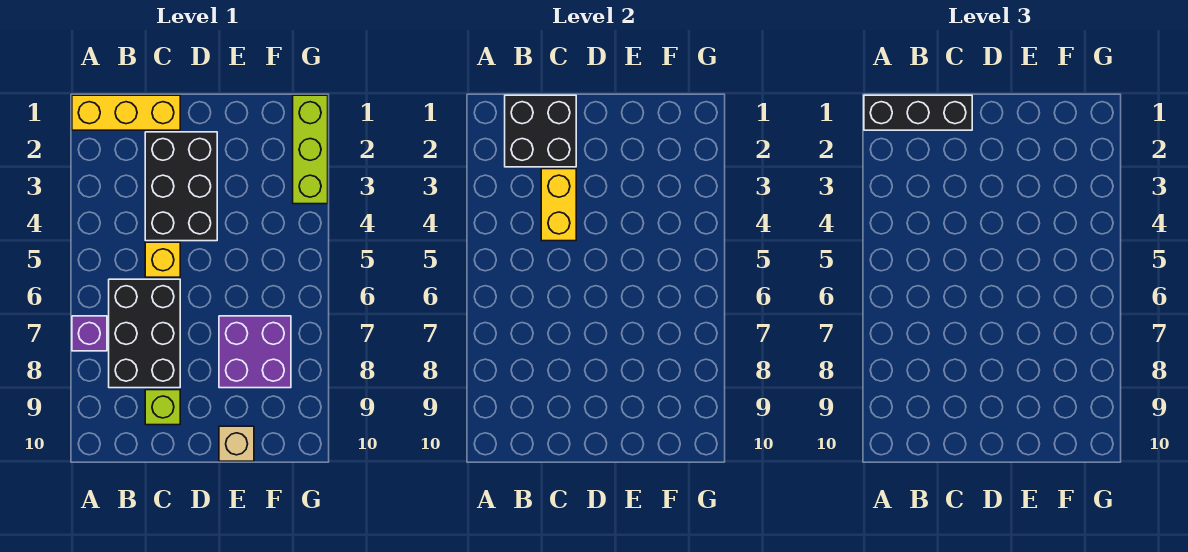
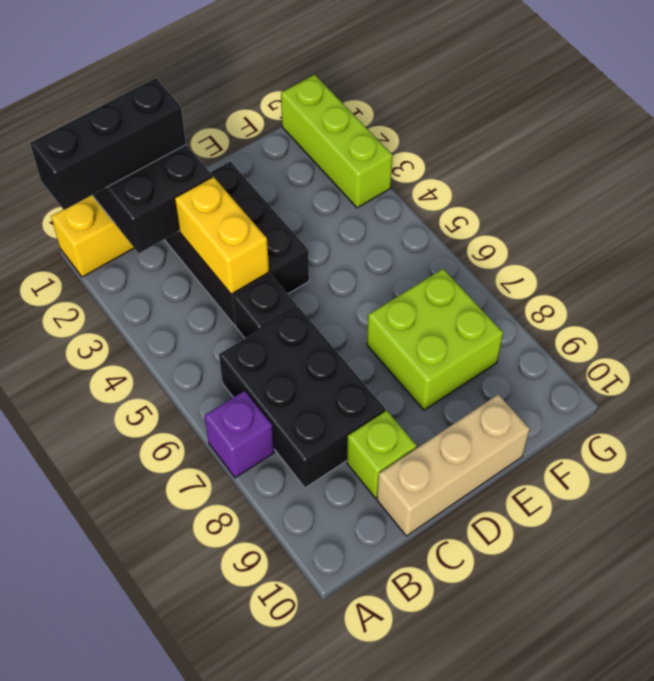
yellow 1x1 brick [145,242,180,277] -> black 1x1 brick [233,274,297,338]
purple 2x2 brick [219,316,291,388] -> lime 2x2 brick [367,269,503,410]
tan 1x1 brick [219,426,254,461] -> tan 1x3 brick [377,394,530,536]

